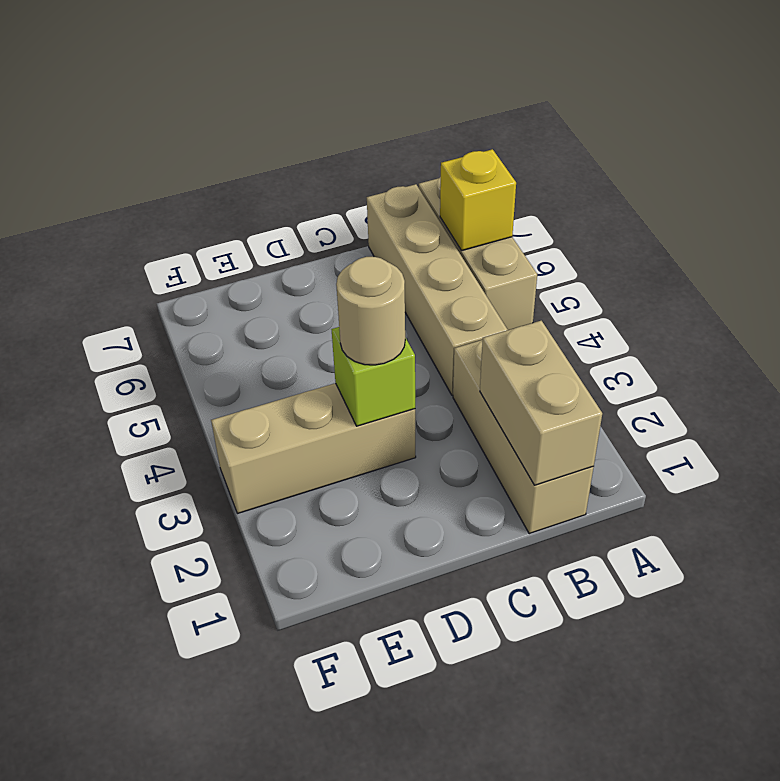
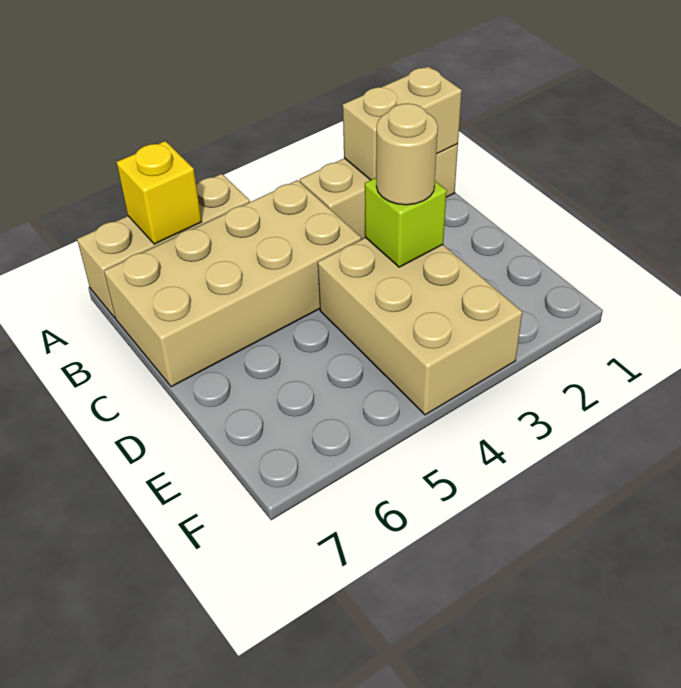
tan 1x4 brick [367,184,508,395] -> tan 2x4 brick [104,180,361,387]
tan 1x3 brick [211,383,416,514] -> tan 2x3 brick [318,237,522,415]

